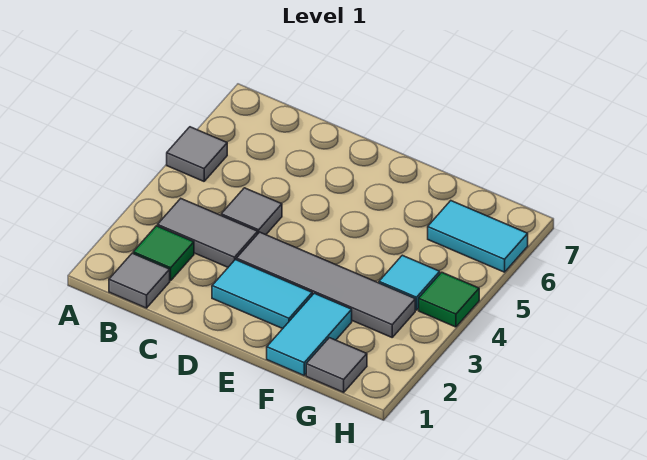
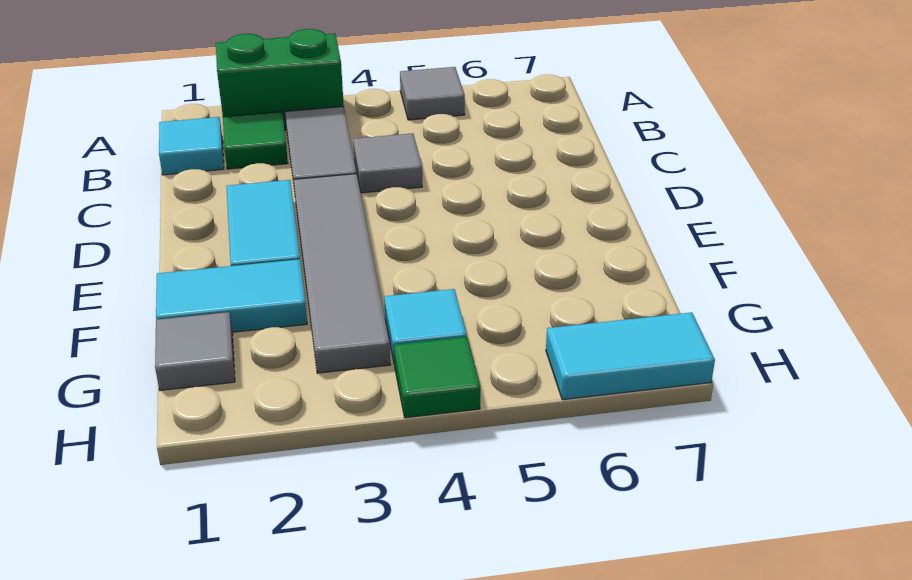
none -> green 1x2 brick [216,29,344,131]
grey 1x1 tile [109,253,170,308] -> cyan 1x1 tile [159,117,224,175]
cyan 1x2 tile [428,201,528,272] -> cyan 1x2 tile turned to [546,312,715,400]

